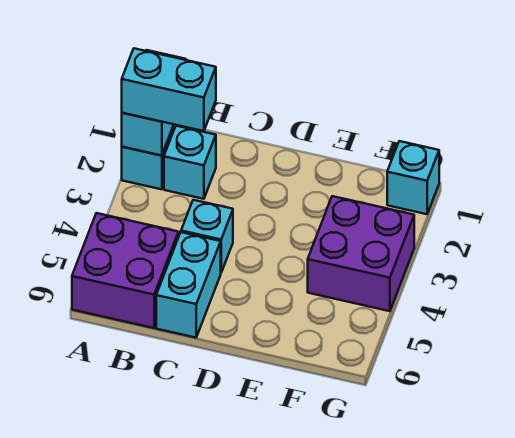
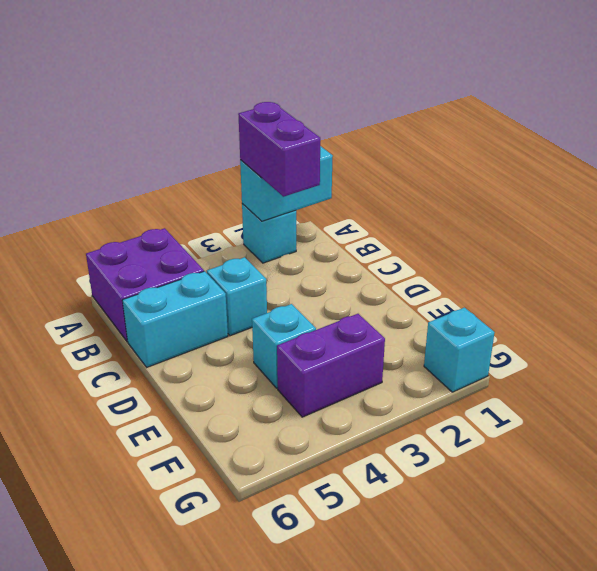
cyan 1x2 brick [122,48,216,131] -> purple 1x2 brick [238,102,320,197]
cyan 1x1 brick [164,126,216,199] -> cyan 1x1 brick moved to [252,304,316,388]
purple 2x2 brick [308,196,414,311] -> purple 1x2 brick [277,314,385,417]

